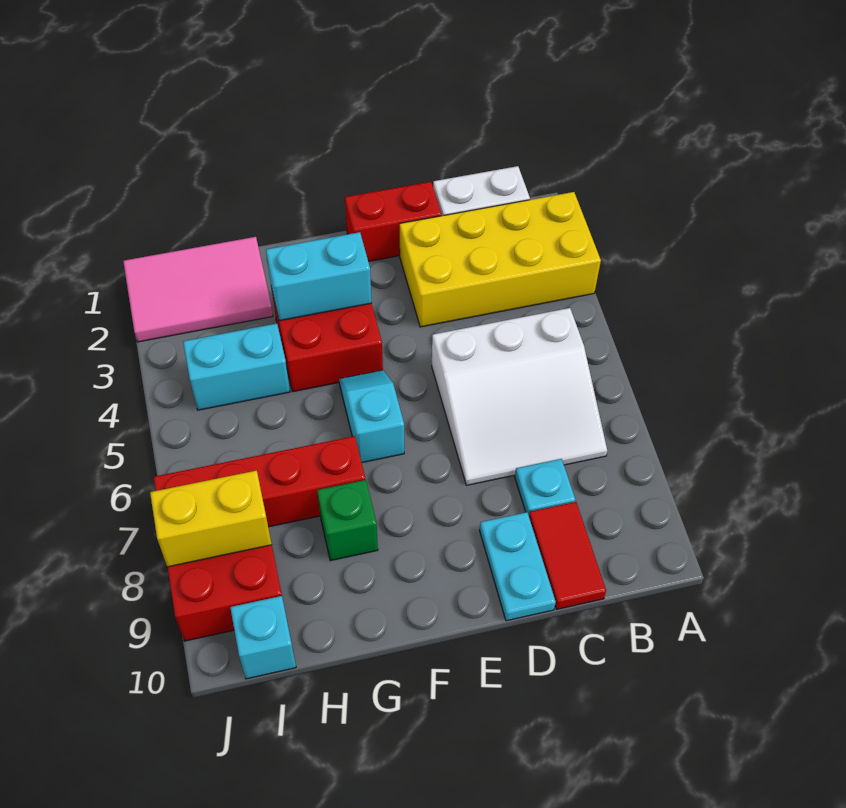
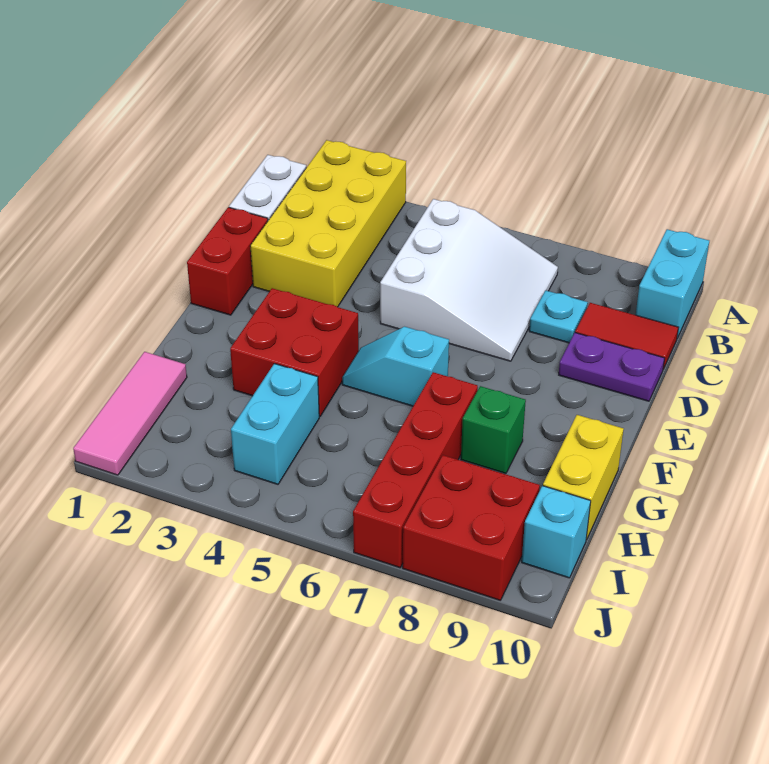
cyan 1x2 plate [480,512,556,621] -> purple 1x2 plate [559,333,665,401]
cyan 1x2 brick [266,232,372,321] -> cyan 1x2 brick moved to [636,229,709,338]
pink 2x3 tile [123,237,273,342] -> pink 1x3 tile [73,352,187,475]
yellow 1x2 brick [150,470,272,567] -> yellow 1x2 brick moved to [543,415,624,540]

